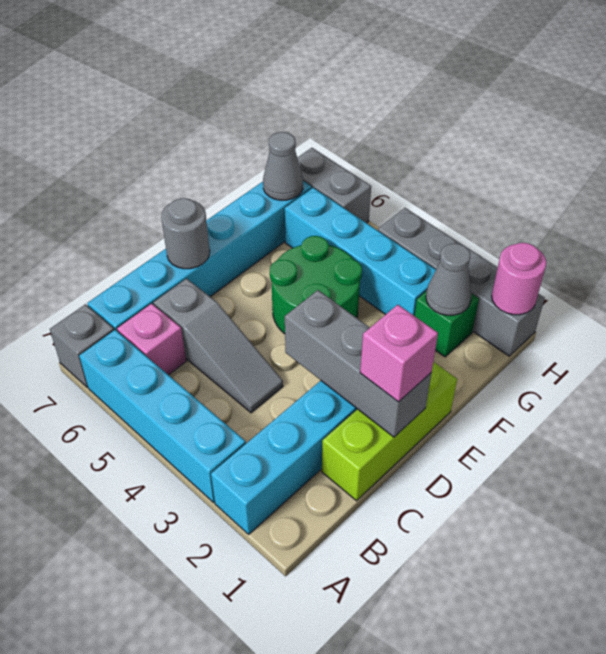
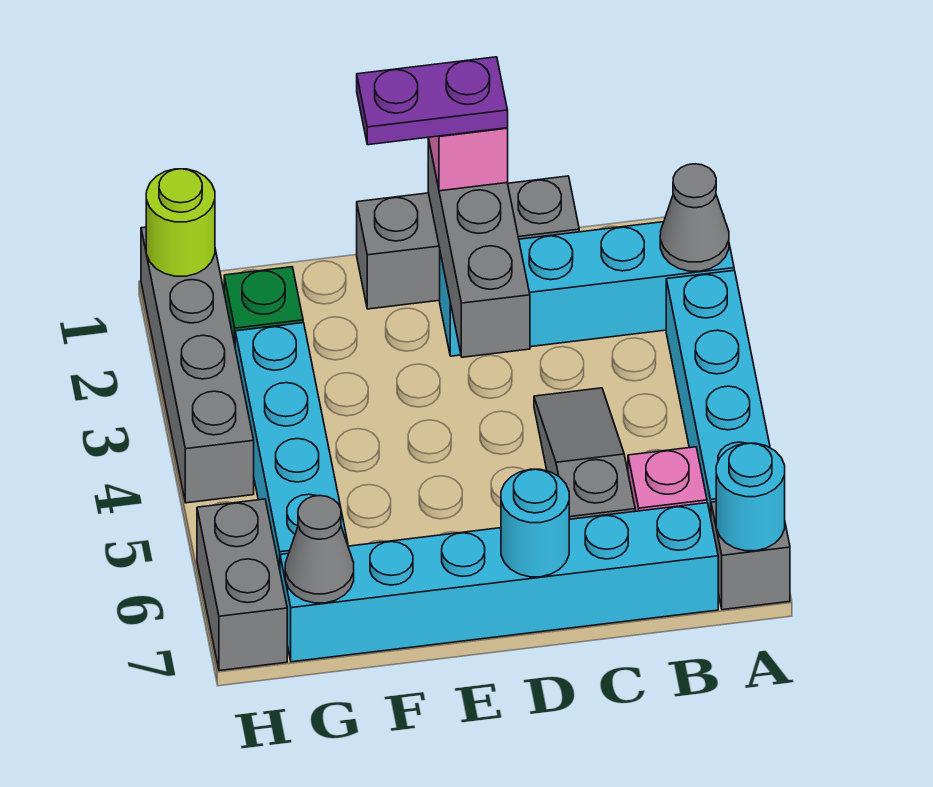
none -> cyan 1x1 round brick [716,443,785,551]
lime 1x3 brick [322,362,457,501] -> grey 1x3 brick [357,176,579,309]
none -> purple 1x2 plate [357,57,508,145]
grey 1x1 round brick [161,198,210,269] -> cyan 1x1 round brick [501,469,569,577]
green 2x2 round brick [270,236,362,334] -> none
grey 1x1 cone [426,243,472,315] -> grey 1x1 cone moved to [660,164,729,271]
pink 1x1 round brick [492,243,546,315] -> lime 1x1 round brick [146,169,215,276]

